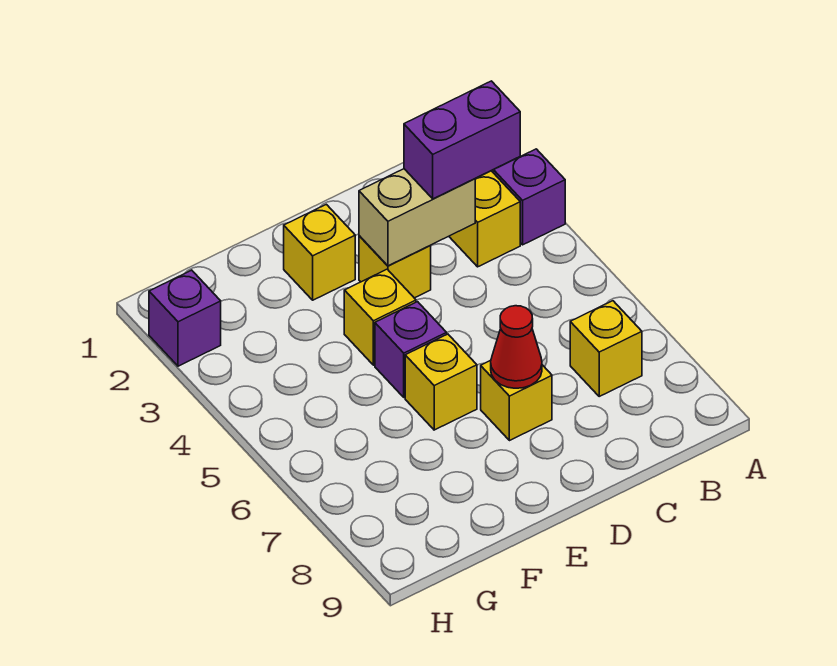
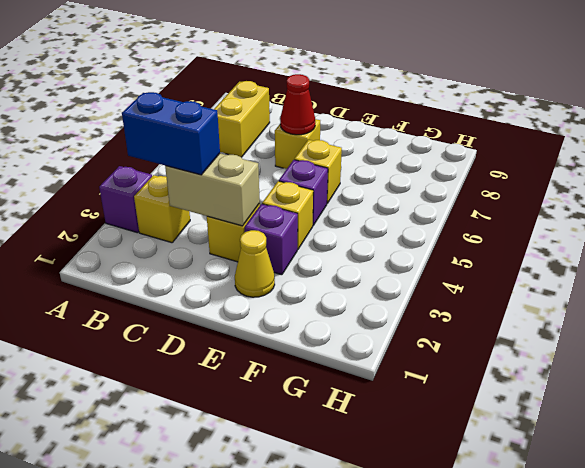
purple 1x2 brick [404,81,520,199] -> blue 1x2 brick [122,92,220,175]
yellow 1x1 brick [570,301,642,396] -> yellow 1x2 brick [214,81,270,157]
yellow 1x1 brick [284,204,355,300] -> yellow 1x1 cone [235,230,275,297]
purple 1x1 brick [149,270,221,366] -> purple 1x1 brick moved to [245,204,298,275]

